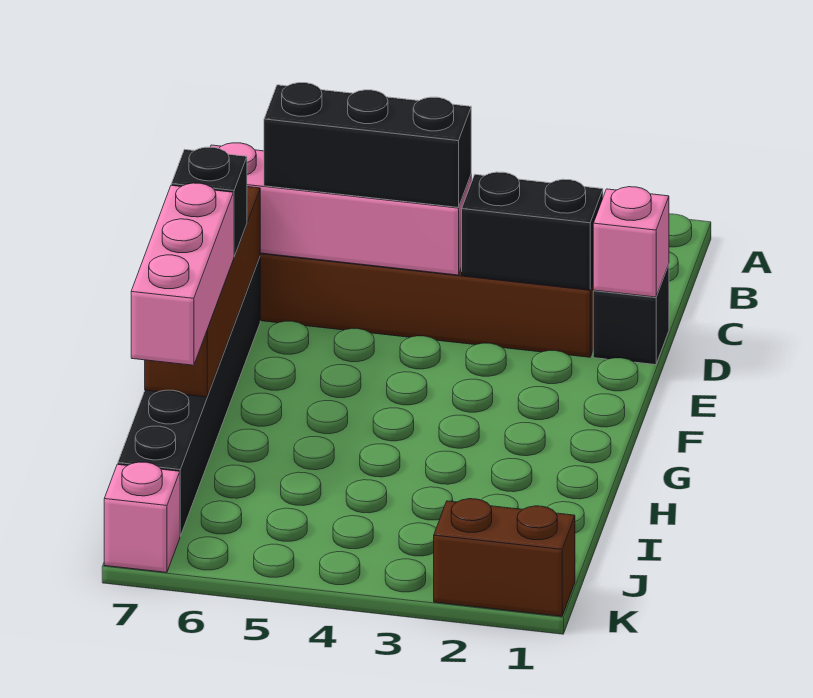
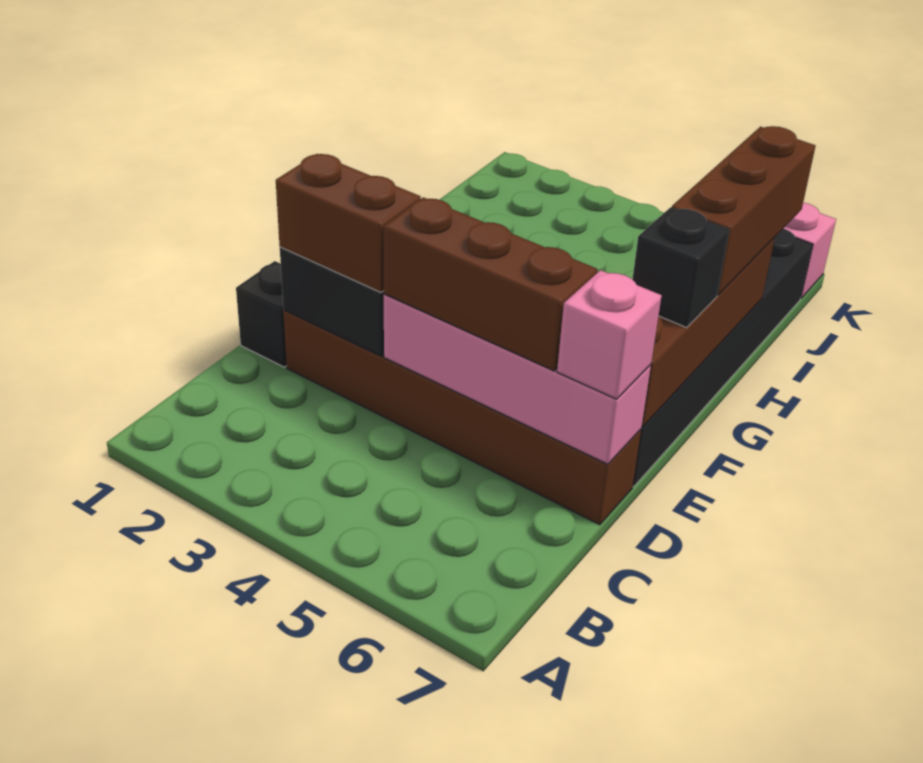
pink 1x1 brick [593,187,669,297] -> pink 1x1 brick moved to [557,270,662,399]
black 1x3 brick [264,83,471,208] -> brown 1x3 brick [384,197,597,371]
pink 1x3 brick [131,183,234,365] -> brown 1x3 brick [672,126,816,295]
brown 1x2 brick [434,499,575,616] -> brown 1x2 brick moved to [276,154,421,292]

